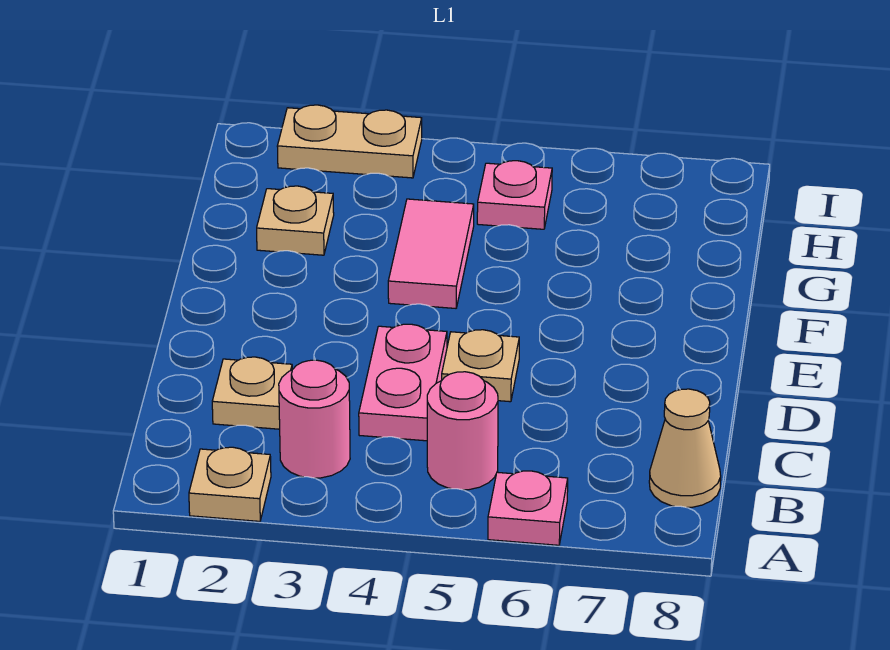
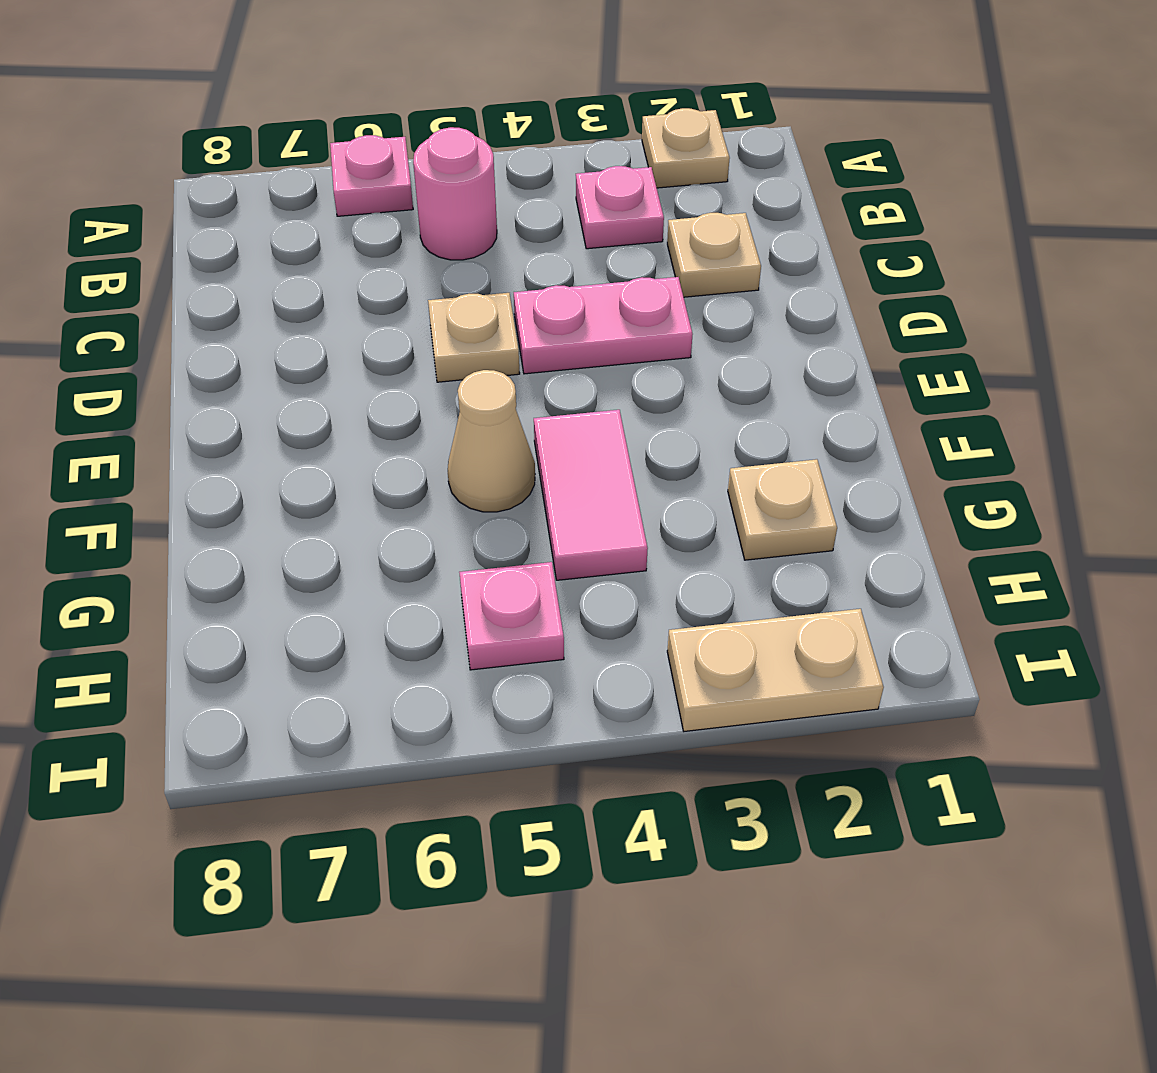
pink 1x1 round brick [279,360,350,478] -> pink 1x1 plate [576,166,664,249]
tan 1x1 cone [649,389,721,507] -> tan 1x1 cone moved to [448,370,535,512]
pink 1x2 plate [359,324,447,441] -> pink 1x2 plate turned to [514,277,693,374]

